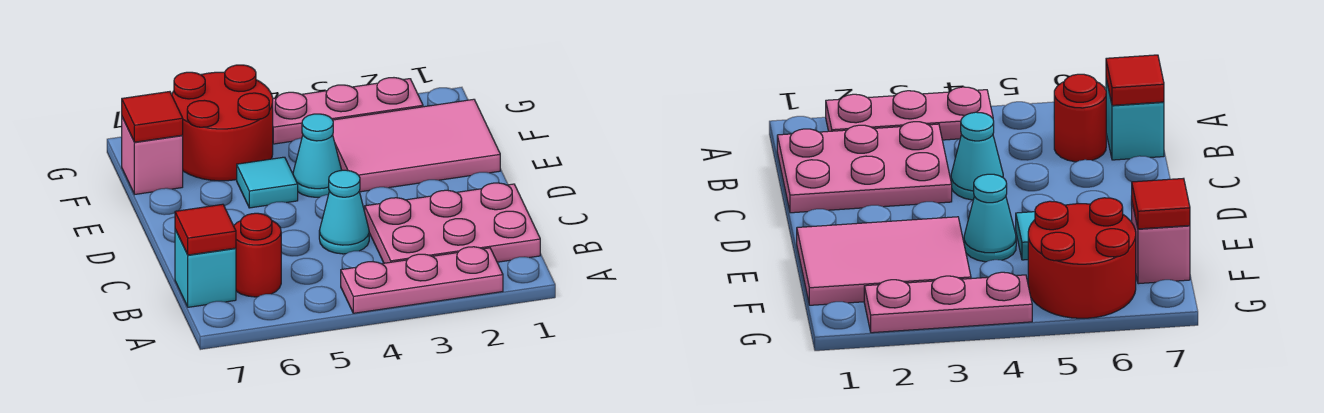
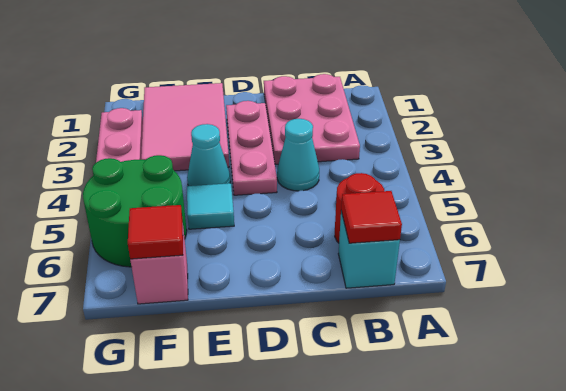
pink 1x3 plate [341,247,503,313] -> pink 1x3 plate moved to [226,101,277,195]
red 2x2 round brick [172,65,273,181] -> green 2x2 round brick [83,155,187,267]

